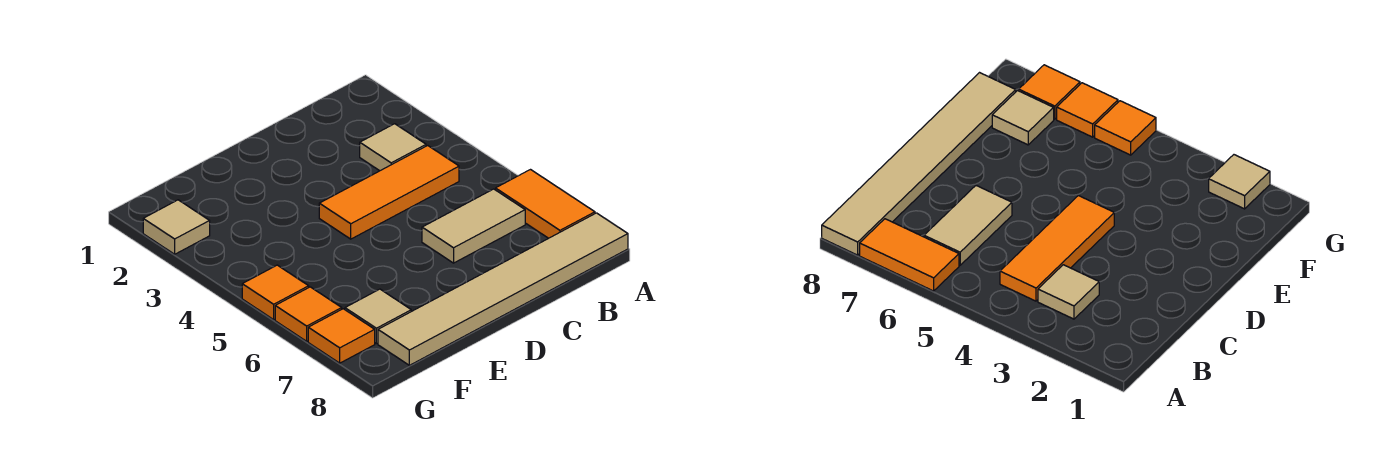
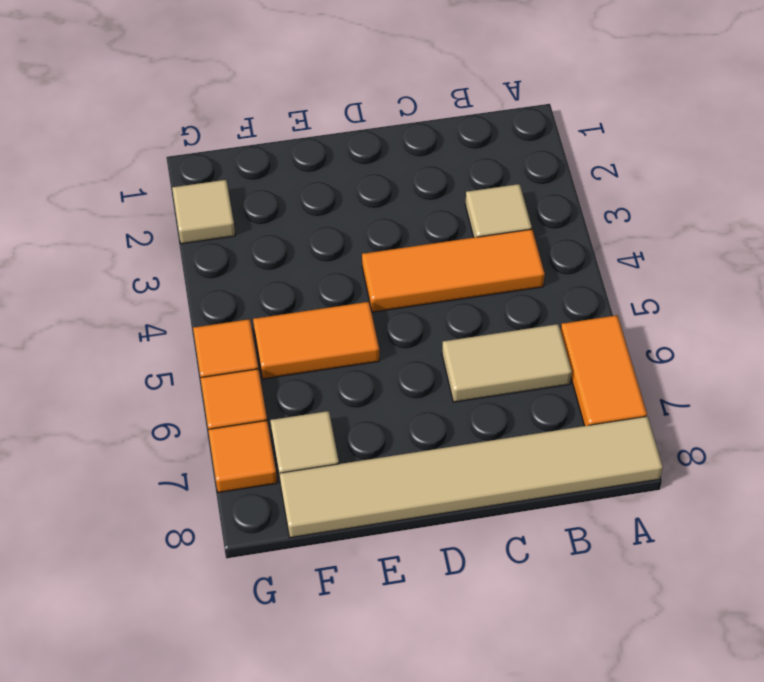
none -> orange 1x2 tile [253,302,379,379]

